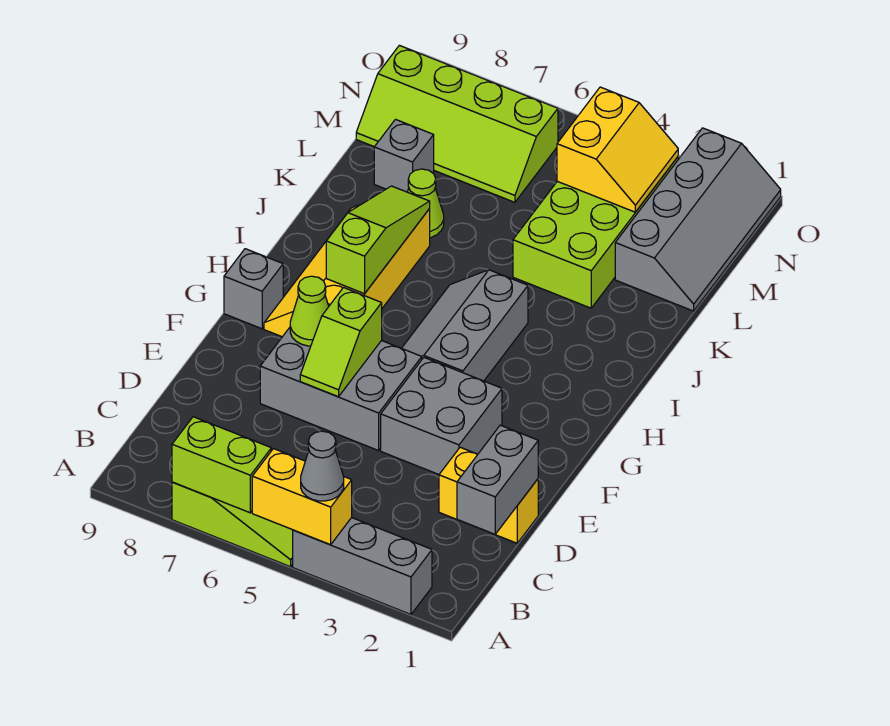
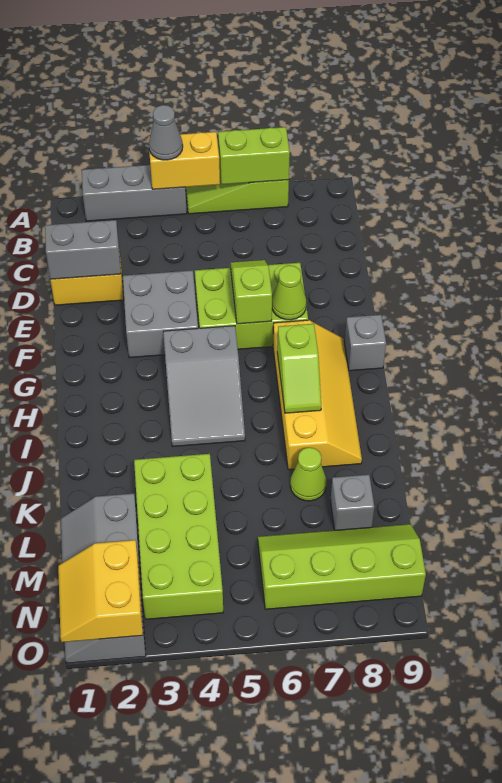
grey 1x2 brick [457,425,538,534] -> grey 1x2 brick turned to [45,220,121,279]
grey 2x3 brick [260,328,422,451] -> lime 2x3 brick [195,263,308,349]
grey 2x3 slope [402,270,528,381] -> grey 2x3 slope turned to [163,326,245,446]
lime 1x3 slope [326,186,430,294] -> lime 1x2 slope [277,324,321,413]
yellow 2x2 slope [557,87,678,212] -> yellow 2x2 slope moved to [58,540,143,642]

